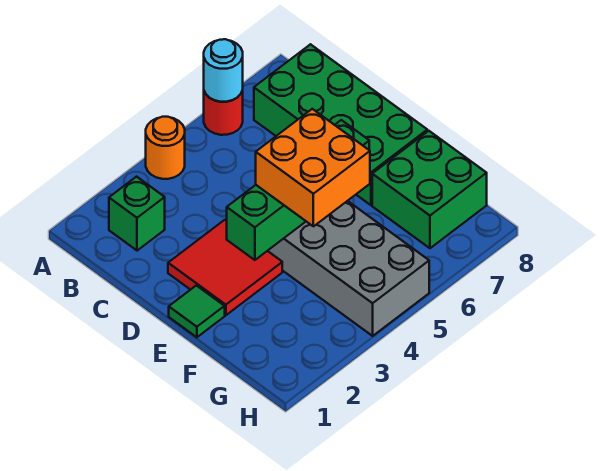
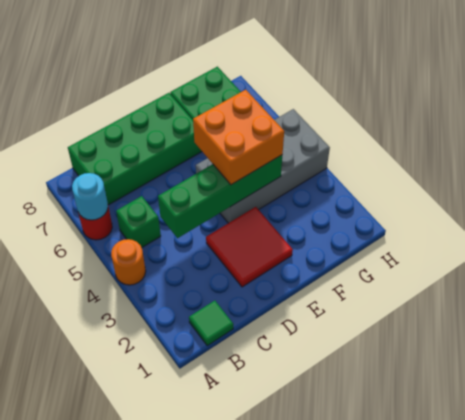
green 1x1 brick [109,177,165,251] -> green 1x1 brick moved to [116,196,161,247]
green 1x1 tile [169,285,225,337] -> green 1x1 tile moved to [189,301,233,346]
green 1x4 brick [227,120,369,260] -> green 1x4 brick turned to [158,155,282,238]

